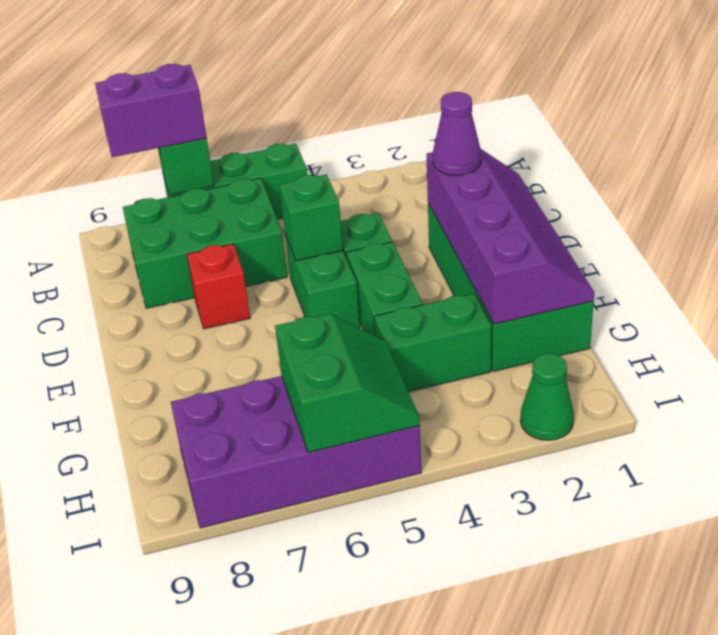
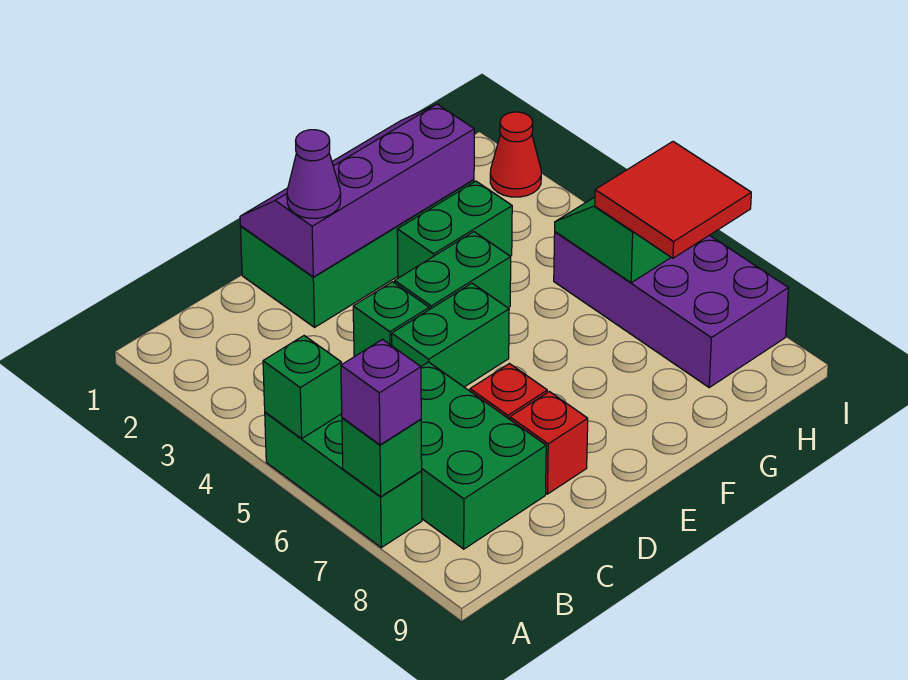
purple 1x2 brick [95,64,207,157] -> purple 1x1 brick [341,339,421,445]
green 1x1 brick [279,175,343,261] -> green 1x1 brick moved to [263,336,342,439]
none -> red 1x1 brick [510,392,588,494]
green 1x2 brick [374,293,491,392] -> green 1x2 brick turned to [397,181,512,278]
none -> red 2x2 tile [595,142,751,258]
green 1x1 cone [520,354,574,440] -> red 1x1 cone [490,112,541,197]

